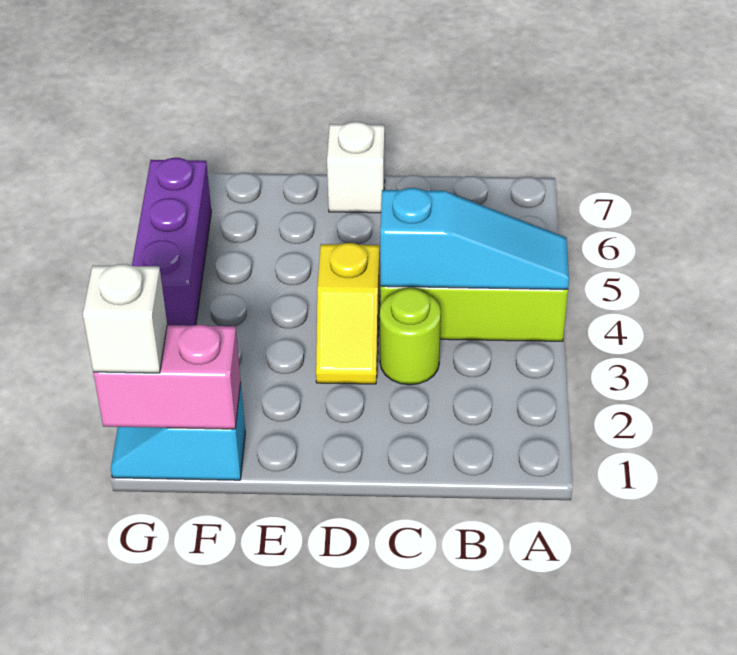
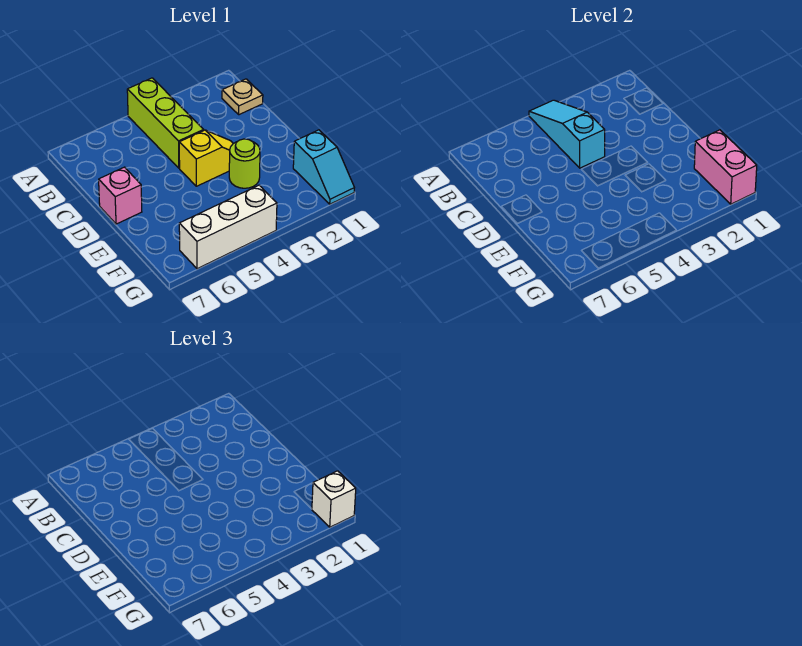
none -> tan 1x1 plate [222,79,263,115]
lime 1x1 round brick [380,288,441,385] -> lime 1x1 round brick moved to [229,139,260,188]
white 1x1 brick [327,122,385,213] -> pink 1x1 brick [99,167,142,224]
purple 1x3 brick [132,158,211,326] -> white 1x3 brick [179,185,277,269]

